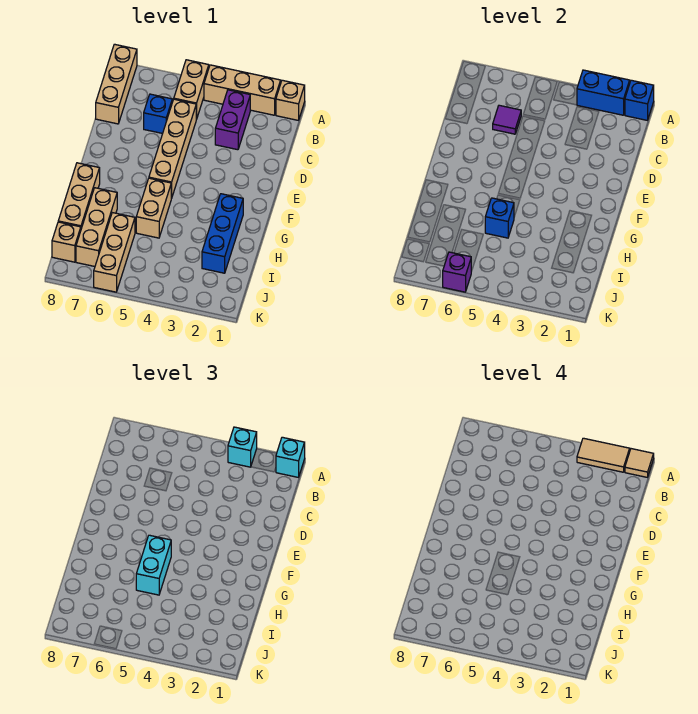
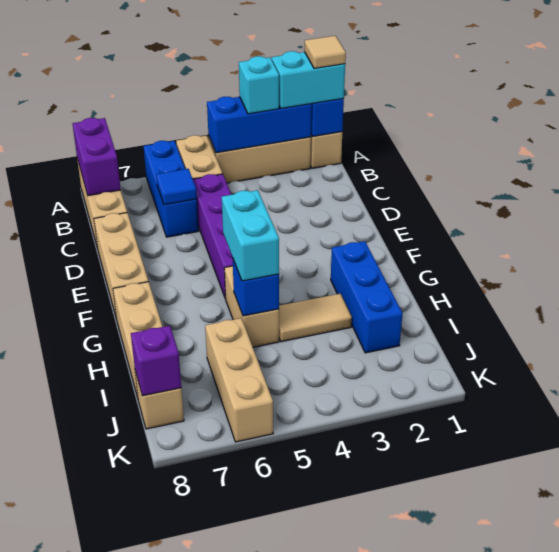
cyan 1x1 brick [276,437,305,477] -> cyan 1x2 brick [272,51,345,109]
blue 1x2 brick [577,70,630,115] -> blue 1x3 brick [207,97,312,153]
tan 1x2 tile [577,438,630,472] -> tan 1x2 tile moved to [279,294,352,342]
purple 1x2 brick [215,90,250,150] -> purple 1x2 brick moved to [73,118,121,196]
tan 1x4 brick [149,99,196,198] -> purple 1x4 brick [193,174,233,299]
blue 1x1 brick [144,94,172,134] -> blue 1x3 brick [144,141,199,237]
purple 1x1 tile [493,105,521,134] -> blue 1x1 tile [156,169,197,205]
tan 1x3 brick [76,188,117,266] -> tan 1x3 brick moved to [94,213,148,319]
purple 1x1 brick [443,252,471,292] -> purple 1x1 brick moved to [131,326,181,396]

